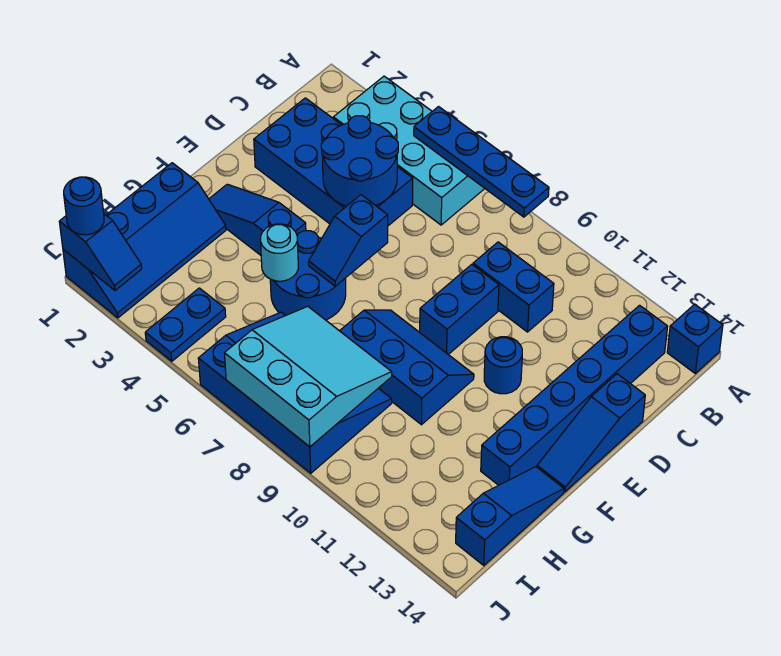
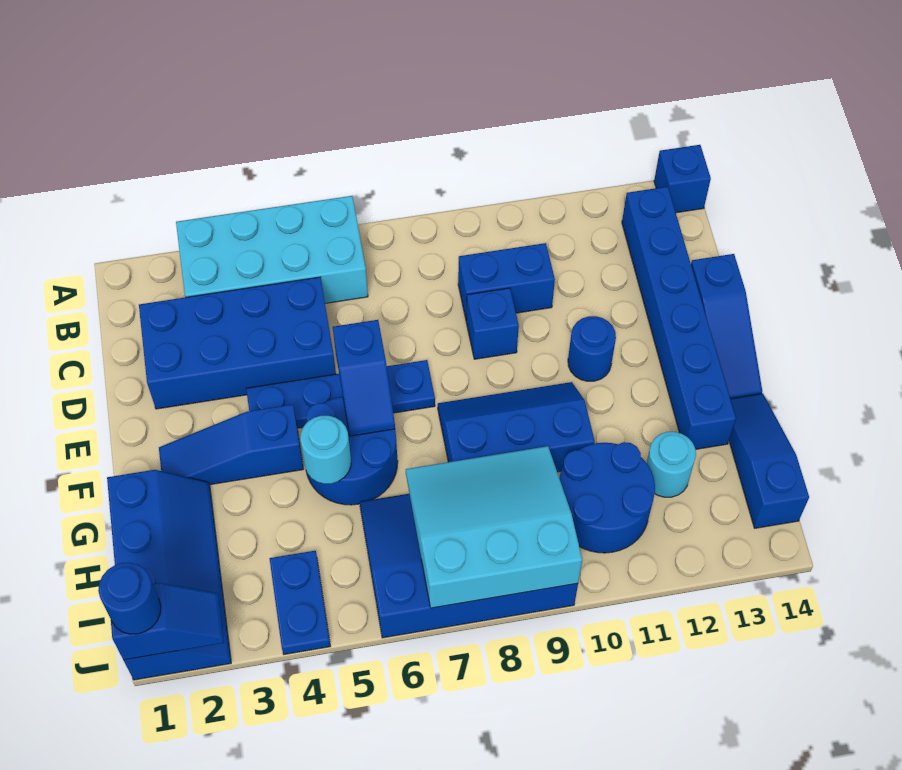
blue 1x4 plate [414,107,549,217] -> blue 1x4 plate moved to [246,360,435,428]
blue 2x2 round brick [321,116,398,206] -> blue 2x2 round brick moved to [559,442,655,553]
blue 1x2 brick [420,264,499,354] -> blue 1x1 brick [466,288,519,359]
none -> cyan 1x1 round brick [647,432,696,497]

